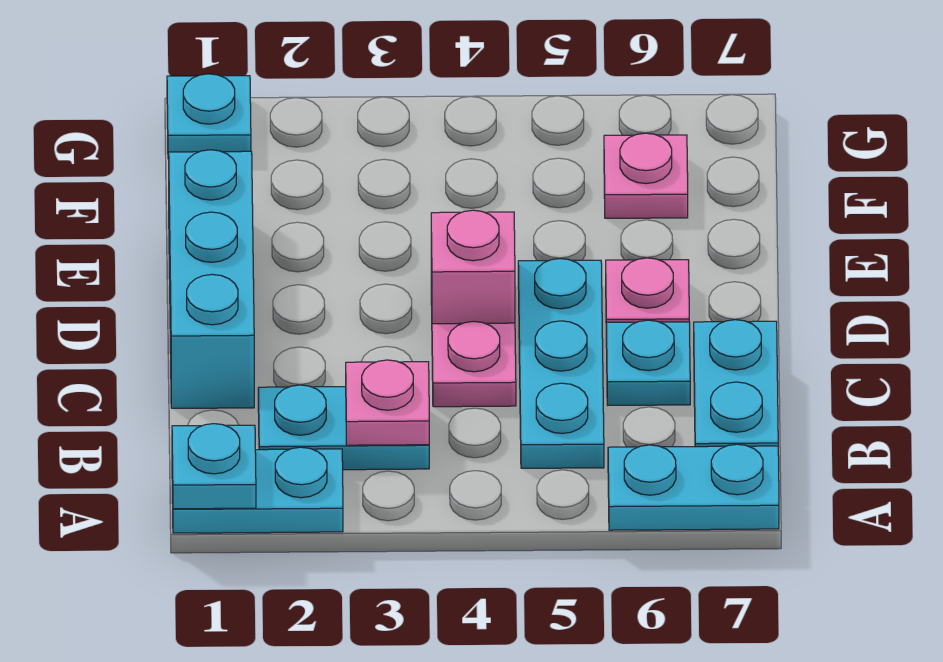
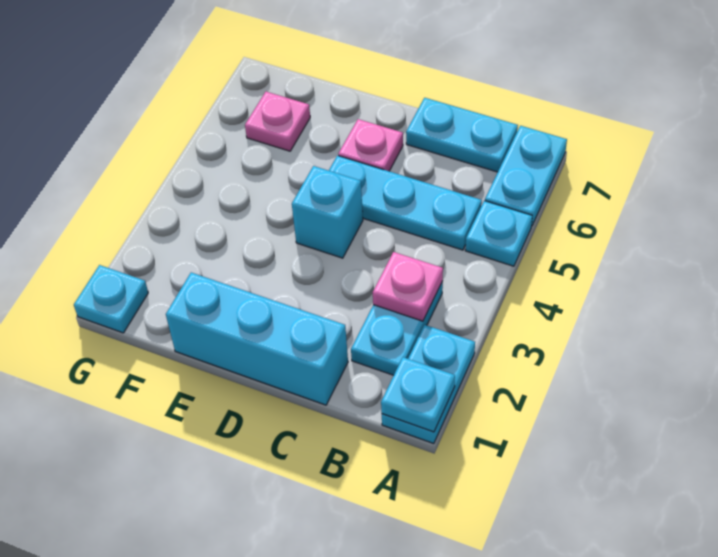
pink 1x1 plate [432,321,516,407] -> none
cyan 1x1 plate [606,320,690,405] -> cyan 1x1 plate moved to [465,201,532,266]
pink 1x1 brick [431,210,515,324] -> cyan 1x1 brick [292,166,363,258]

